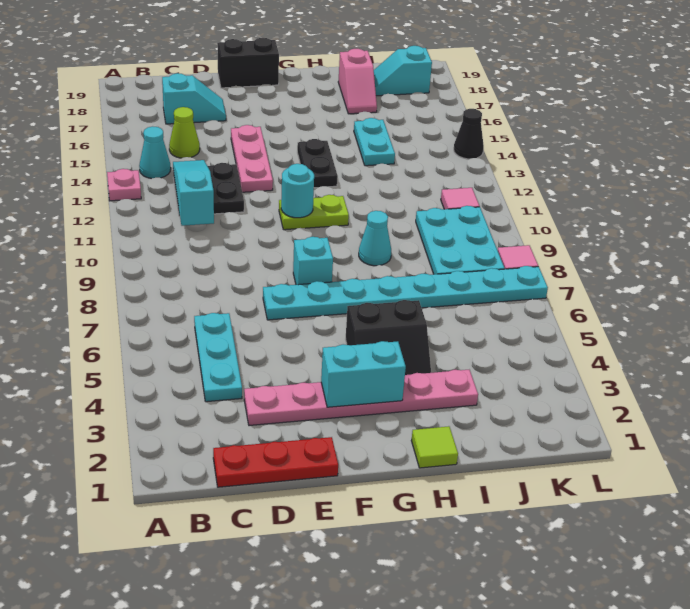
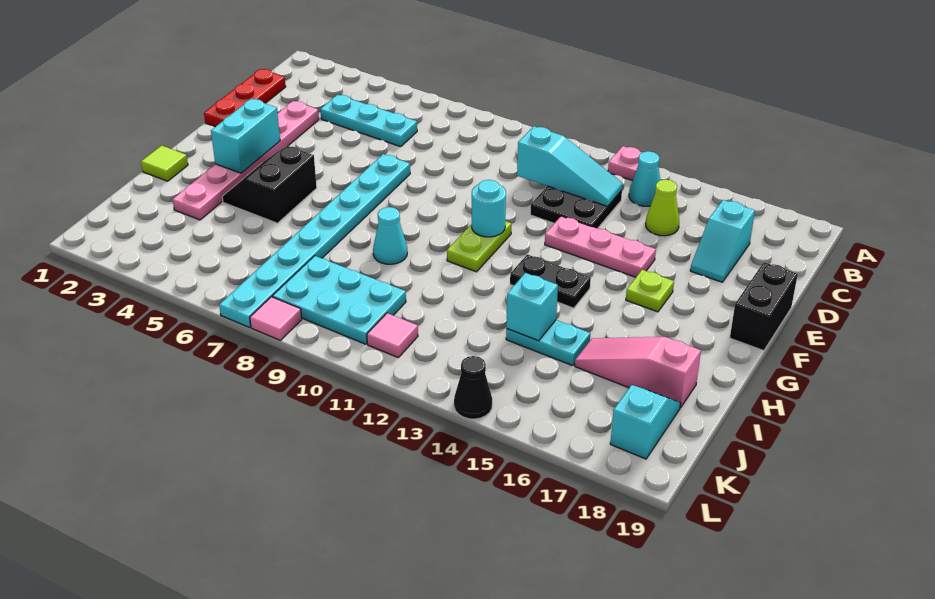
cyan 1x1 brick [293,237,333,285] -> cyan 1x1 brick moved to [506,273,558,341]
none -> lime 1x1 plate [626,270,674,312]
pink 1x2 slope [338,49,377,114] -> pink 1x3 slope [575,337,701,408]

